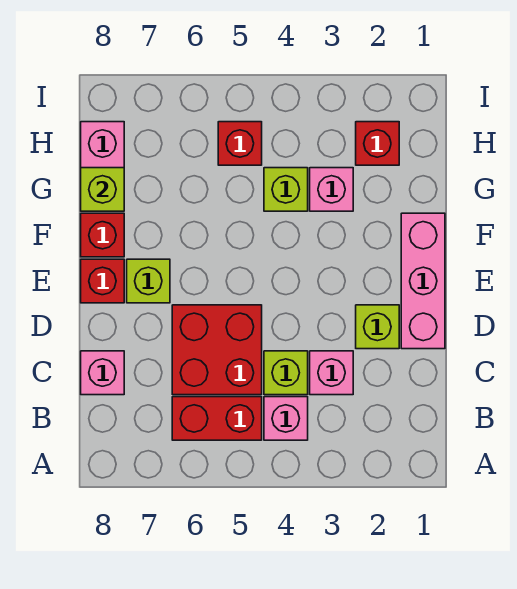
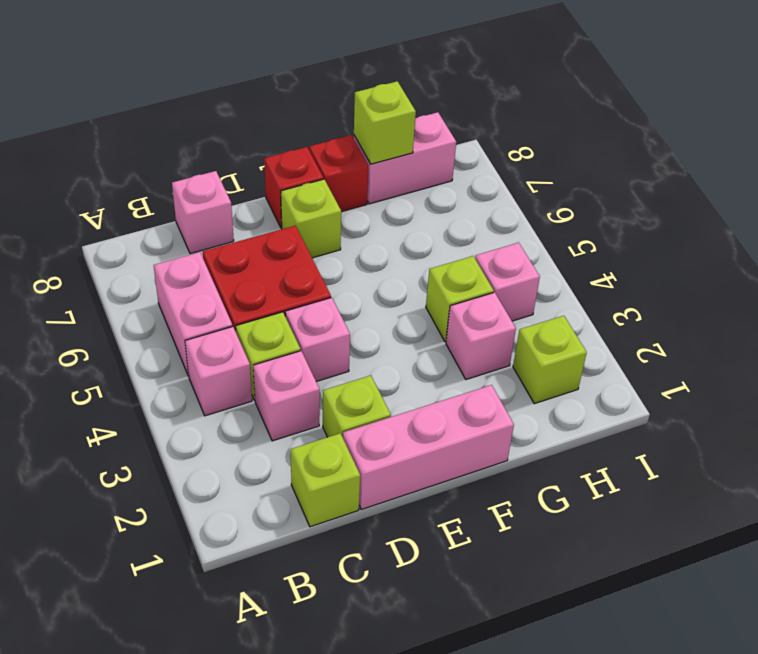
red 1x2 brick [172,397,262,440] -> pink 1x2 brick [154,252,233,376]
none -> lime 1x1 brick [291,433,360,527]
none -> pink 1x1 brick [285,298,350,381]
red 1x1 brick [356,122,399,165] -> lime 1x1 brick [513,316,587,404]
none -> pink 1x1 brick [475,243,540,321]
red 1x1 brick [218,122,262,165] -> none

